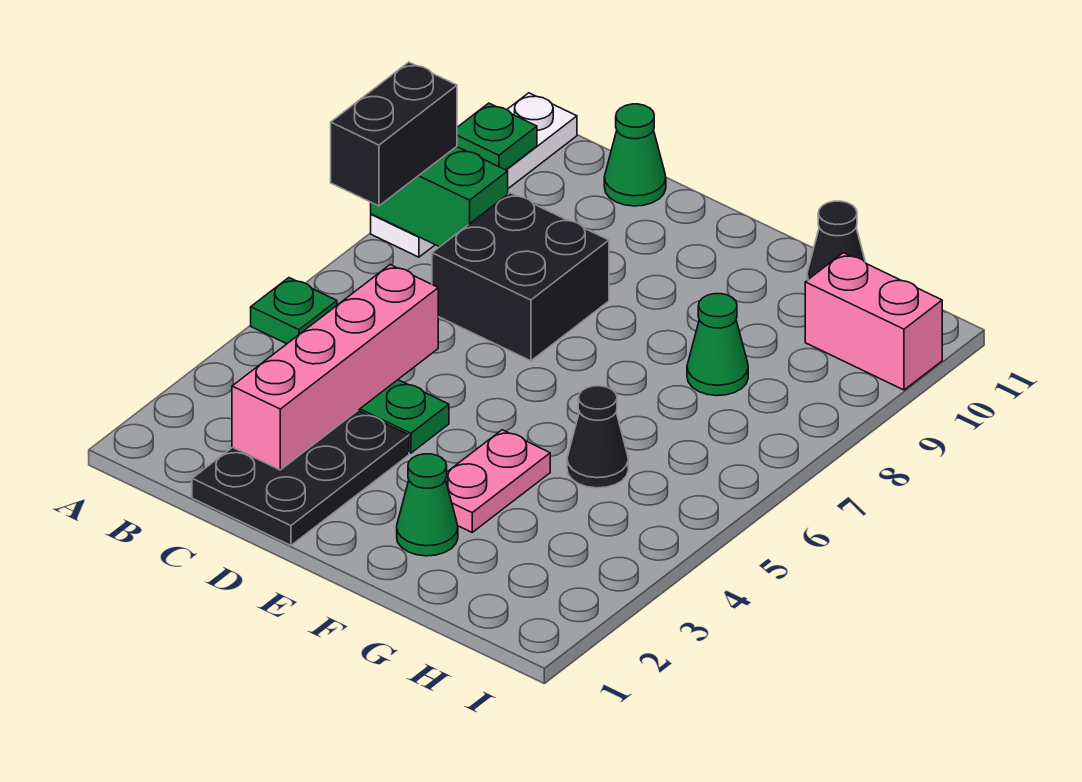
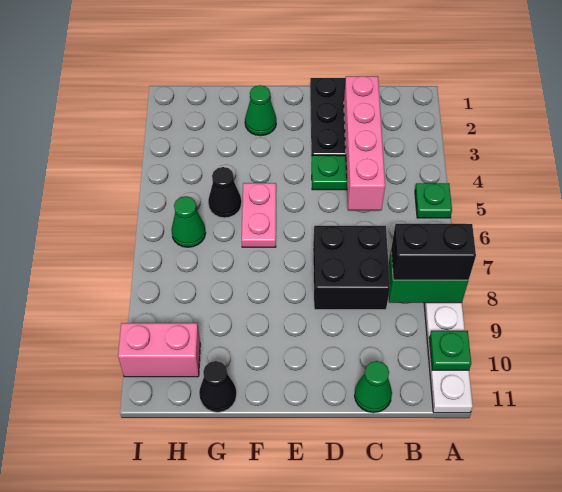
black 1x2 brick [331,62,457,206] -> black 1x2 brick turned to [391,224,476,280]
pink 1x2 plate [446,430,550,532] -> pink 1x2 plate moved to [242,183,276,247]
green 1x1 cone [687,294,748,396] -> green 1x1 cone moved to [172,196,206,247]

